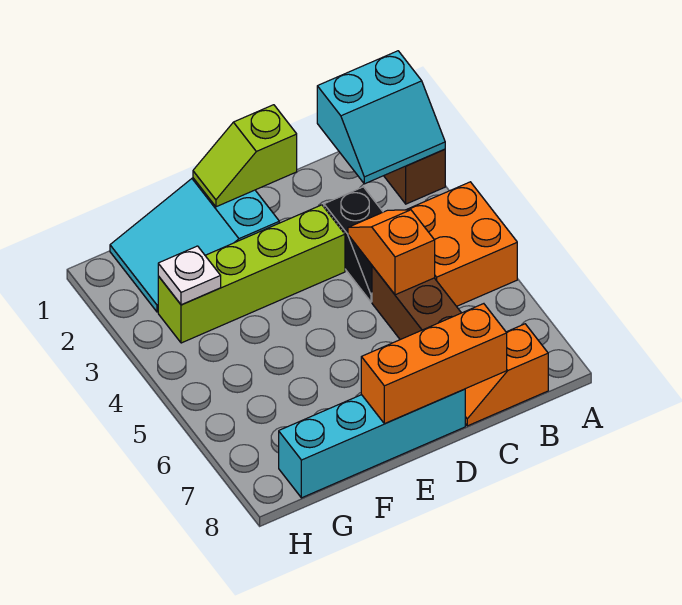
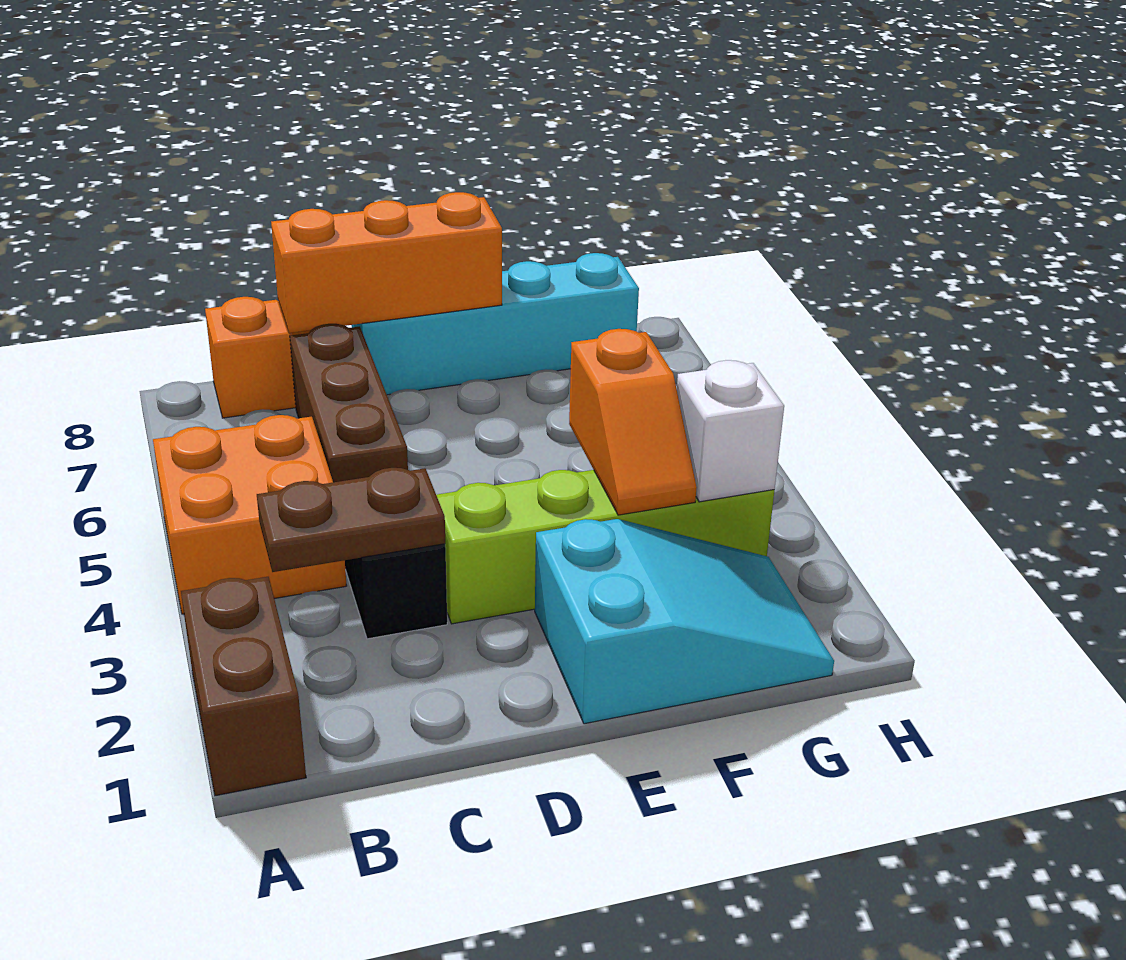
cyan 2x2 slope [317,51,445,184] -> none
none -> brown 1x2 plate [257,468,445,572]
orange 1x2 slope [348,210,435,295] -> orange 1x2 slope moved to [569,329,697,515]
lime 1x2 slope [193,105,297,207] -> none
white 1x1 plate [158,246,221,305] -> white 1x1 brick [677,360,784,502]

